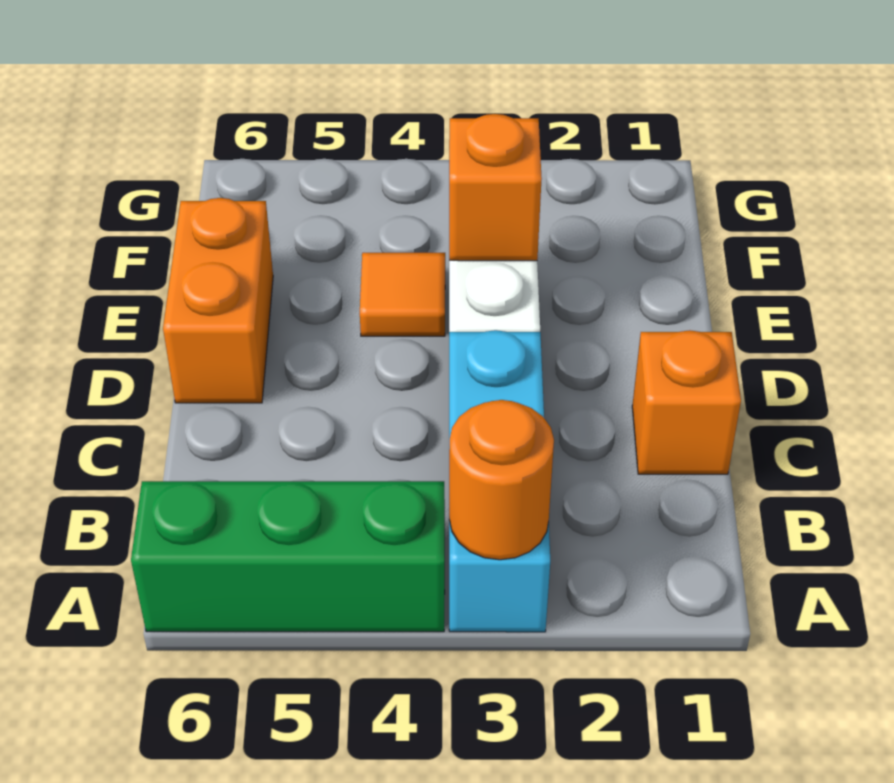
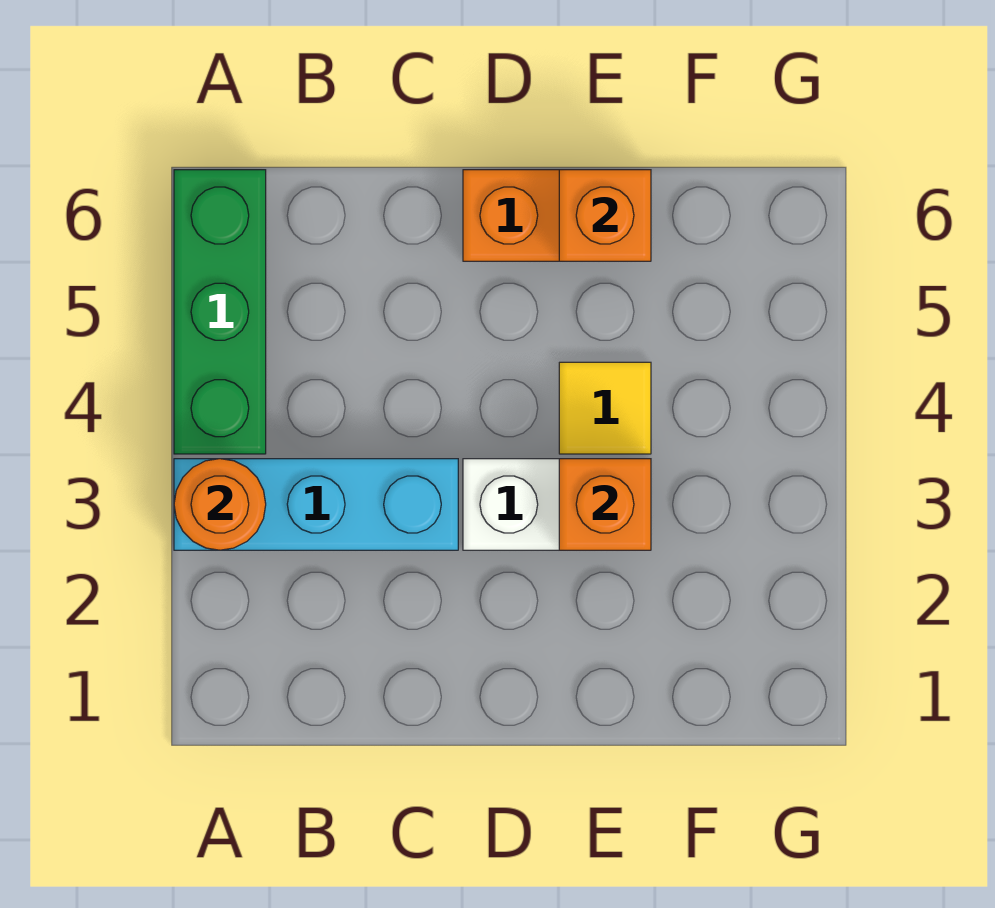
orange 1x1 brick [632,330,741,474] -> orange 1x1 brick moved to [559,170,651,261]
orange 1x1 tile [360,253,445,336] -> yellow 1x1 tile [559,362,651,454]

